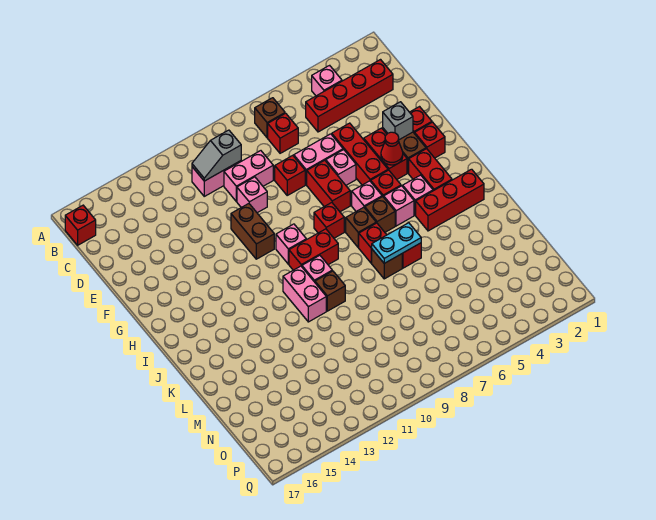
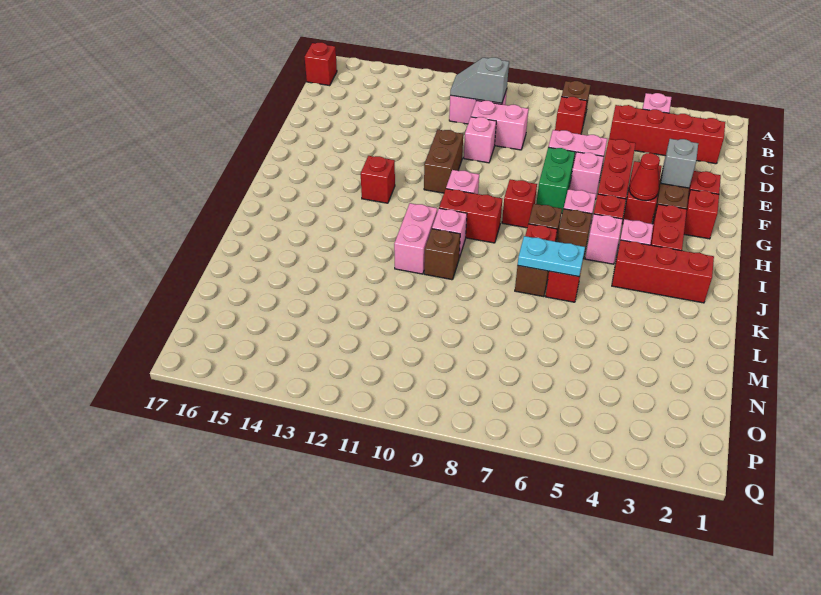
red 1x1 brick [275,155,305,195] -> red 1x1 brick moved to [361,156,395,203]
red 1x2 brick [307,160,350,212] -> green 1x2 brick [536,147,575,213]

